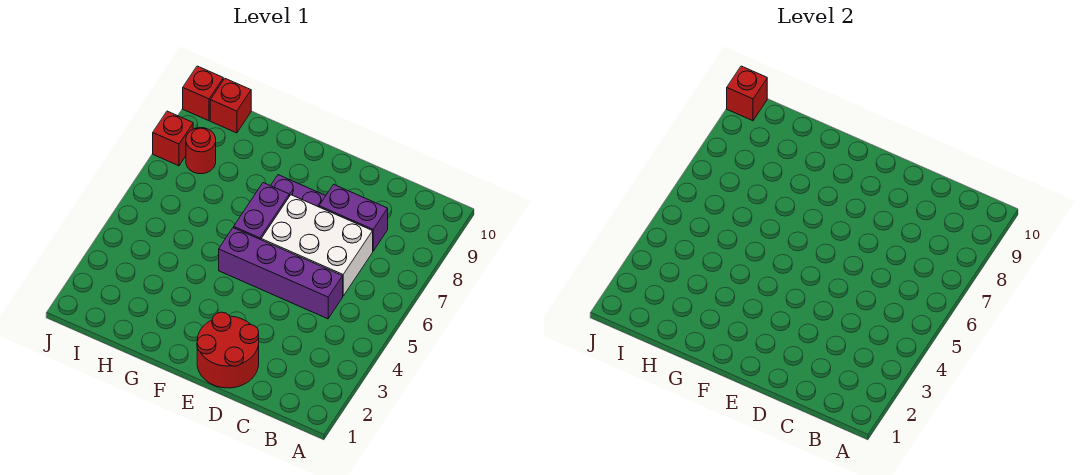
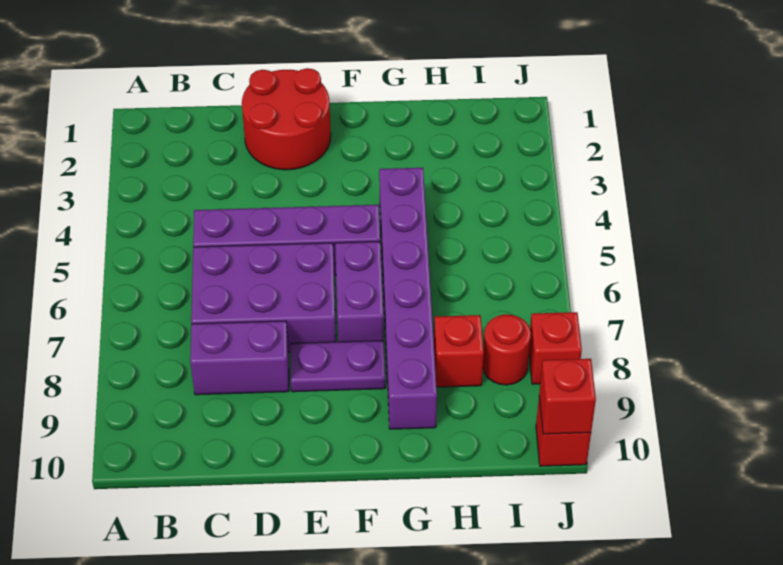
white 2x3 brick [261,195,373,296] -> purple 2x3 brick [191,243,336,352]
none -> purple 1x6 brick [379,168,437,429]
red 1x1 brick [210,79,251,133] -> red 1x1 brick moved to [434,315,484,387]

